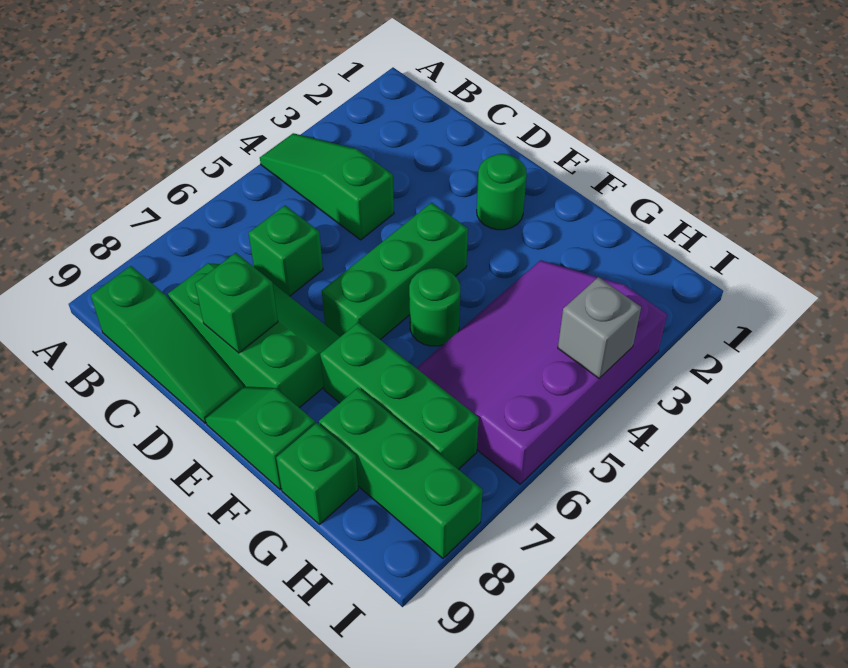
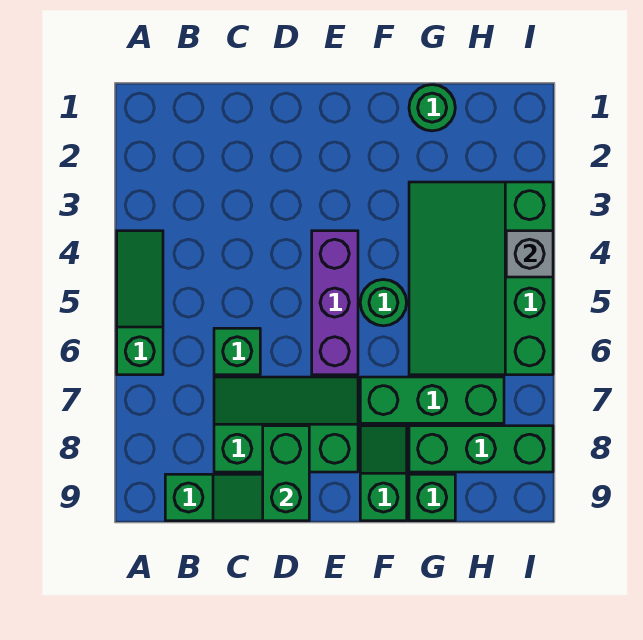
green 1x3 slope [260,133,394,240] -> green 1x3 slope turned to [117,231,163,375]
green 1x1 brick [195,253,278,353] -> green 1x2 brick [263,426,309,521]
green 1x1 round brick [477,154,527,230] -> green 1x1 round brick moved to [409,85,455,131]
green 1x3 brick [322,202,468,340] -> purple 1x3 brick [312,231,358,375]
green 1x2 slope [206,387,315,490] -> green 1x2 slope turned to [360,426,407,521]
purple 3x4 slope [417,260,667,484] -> green 3x4 slope [409,182,553,375]

